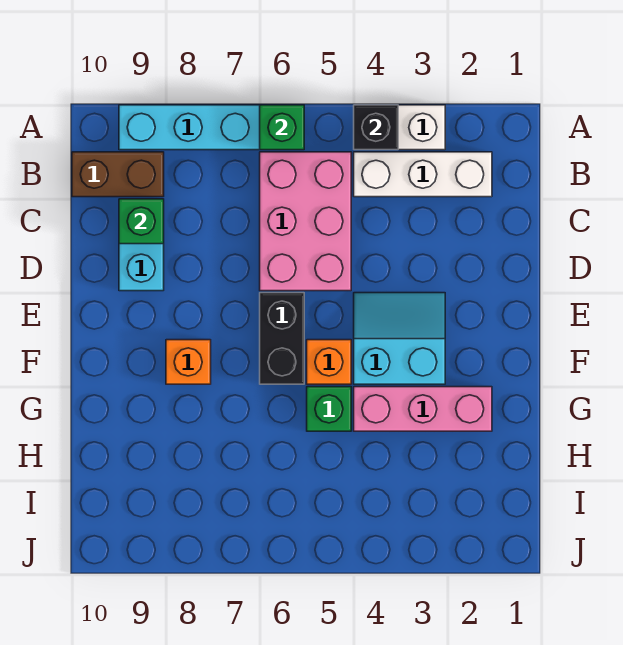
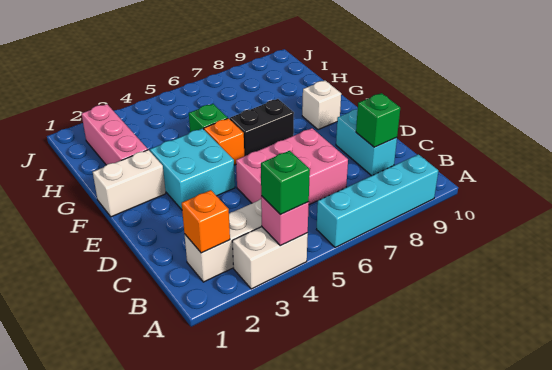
black 1x1 brick [354,105,398,150] -> pink 1x1 brick [261,196,309,246]
green 1x1 brick [260,105,304,150] -> green 1x1 brick moved to [261,151,310,215]
pink 2x3 brick [260,152,351,291] -> pink 2x3 brick turned to [236,128,348,205]
brown 1x2 brick [72,152,164,197] -> none
cyan 2x2 slope [354,293,445,384] -> cyan 2x2 brick [150,129,235,210]
black 1x2 brick [260,293,304,384] -> black 1x2 brick turned to [230,99,294,156]
none -> white 1x2 brick [93,150,166,217]
orange 1x1 brick [166,340,211,384] -> orange 1x1 brick moved to [182,190,230,253]
none -> white 1x1 brick [302,80,341,130]
pink 1x3 brick [354,387,492,431] -> pink 1x3 brick turned to [82,104,148,165]

